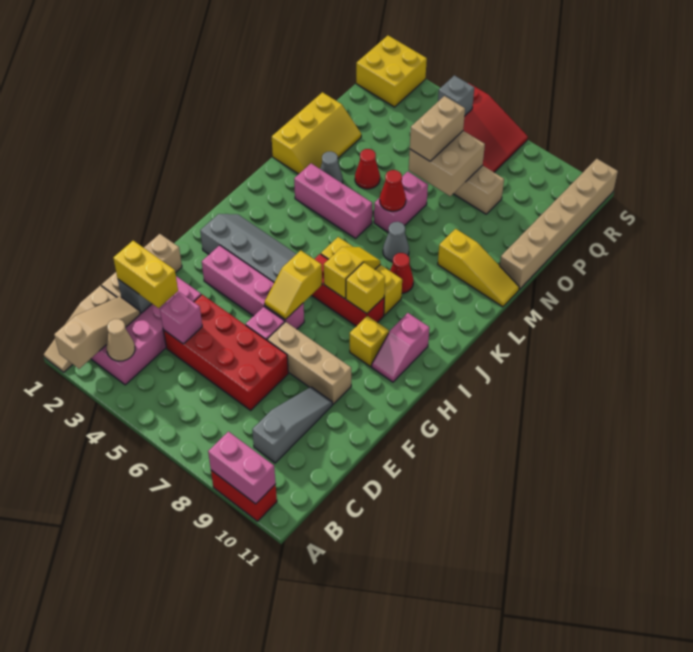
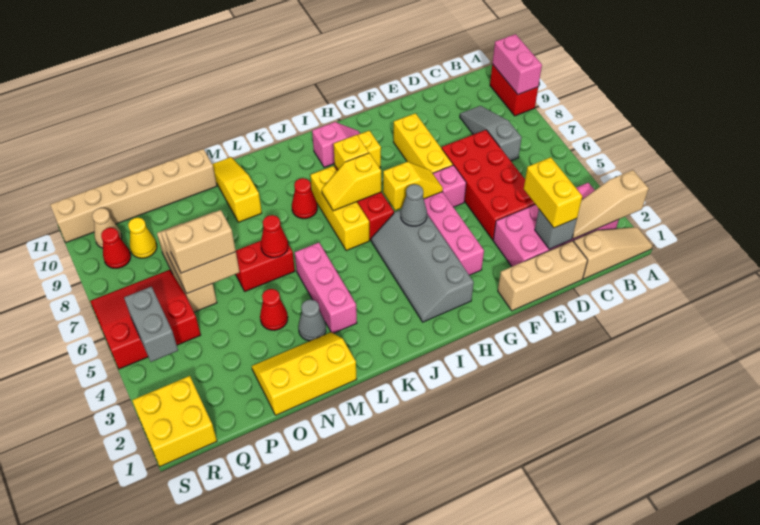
tan 1x1 cone [106,319,135,361] -> tan 1x1 cone moved to [92,208,122,248]
grey 1x3 slope [252,387,332,463] -> grey 1x3 slope turned to [460,106,522,161]
pink 1x1 brick [160,292,202,344] -> none
tan 1x3 brick [267,322,351,404] -> yellow 1x3 brick [394,113,453,173]
grey 1x1 cone [383,222,409,262] -> grey 1x1 cone moved to [401,184,427,226]
pink 1x2 brick [374,172,428,233] -> red 1x2 brick [235,241,295,291]
none -> yellow 1x1 cone [128,218,157,258]
grey 1x1 brick [438,75,474,115] -> grey 1x2 brick [124,287,178,362]
none -> red 1x1 cone [101,228,131,268]

